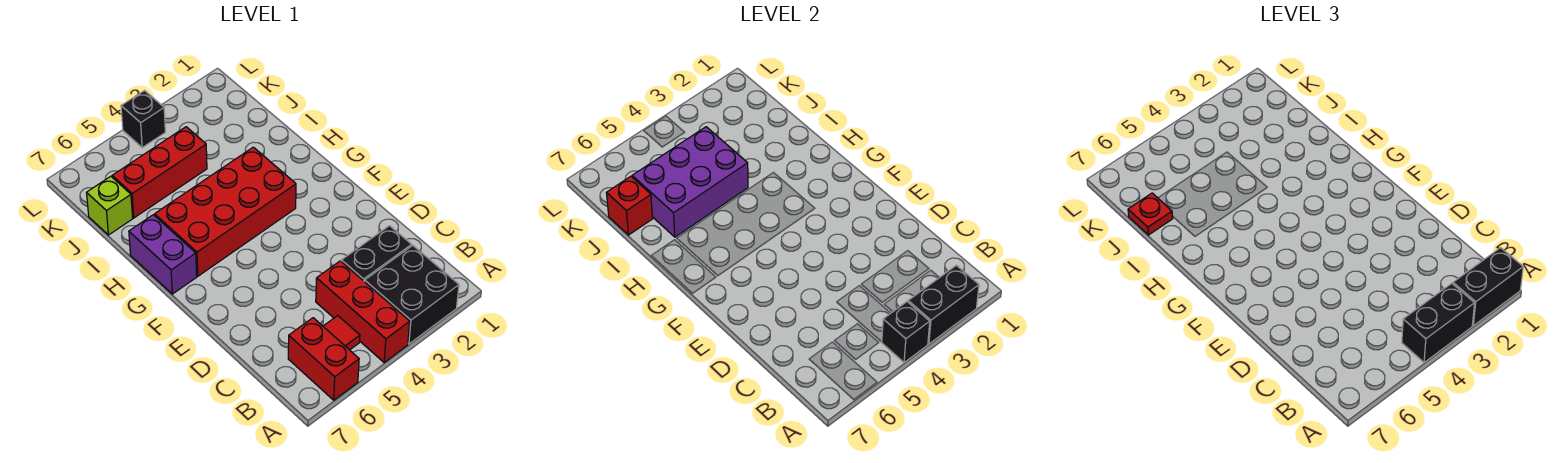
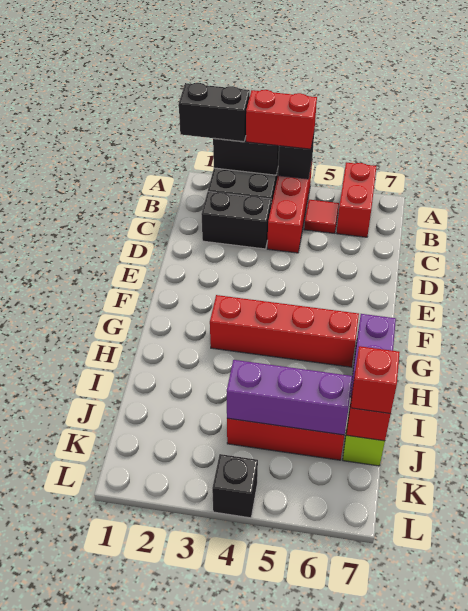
black 1x2 brick [1402,283,1475,363] -> red 1x2 brick [246,90,317,149]
red 2x4 brick [155,147,296,276] -> red 1x4 brick [210,295,359,367]
purple 2x3 brick [632,127,748,237] -> purple 1x3 brick [227,360,352,435]
red 1x1 plate [1128,193,1173,235] -> red 1x1 brick [351,346,400,414]

